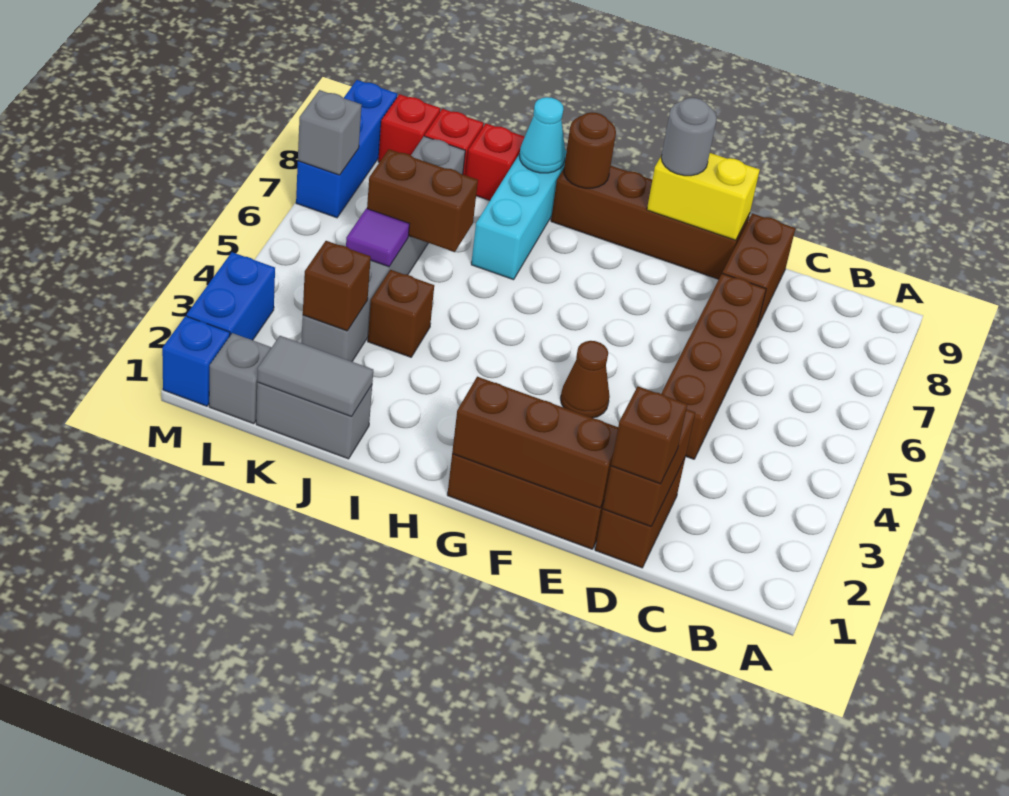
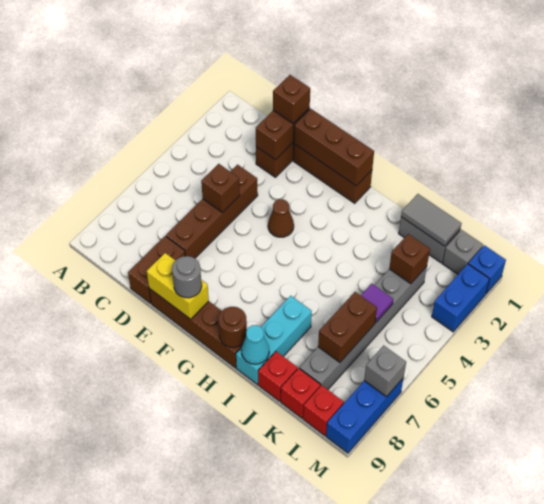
brown 1x1 brick [368,270,434,357] -> brown 1x1 brick moved to [201,164,240,213]
brown 1x2 brick [367,149,478,252] -> brown 1x2 brick turned to [318,292,377,362]

